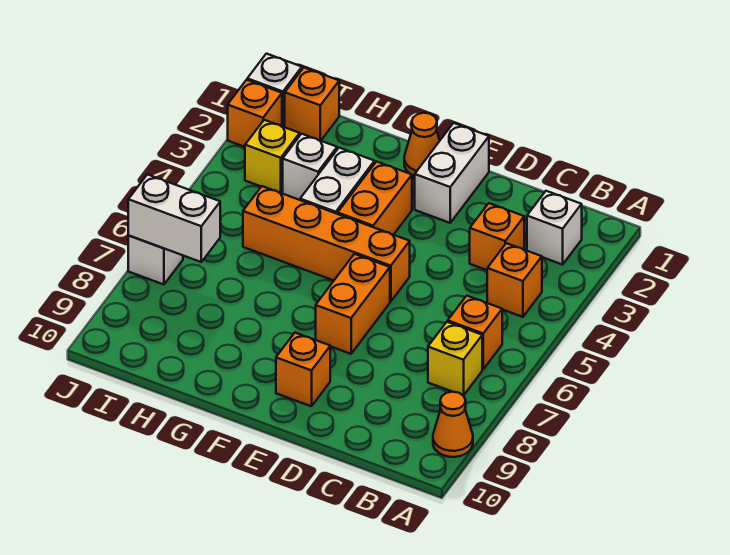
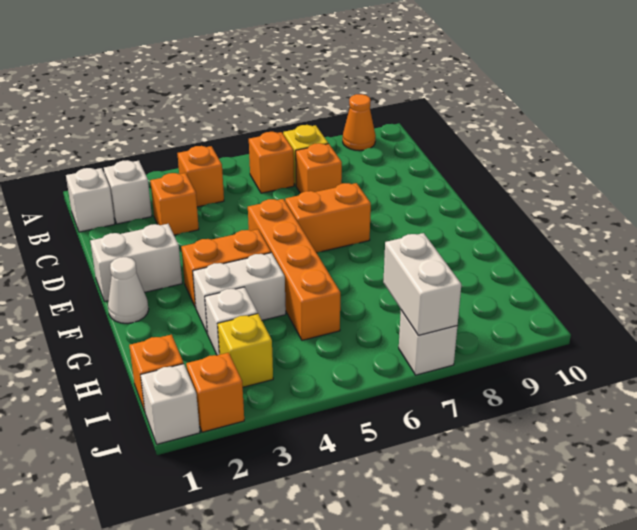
none -> white 1x1 brick [66,168,115,232]
orange 1x1 brick [276,333,330,406] -> orange 1x1 brick moved to [296,143,342,193]
orange 1x1 cone [404,113,440,176] -> white 1x1 cone [108,257,149,323]

